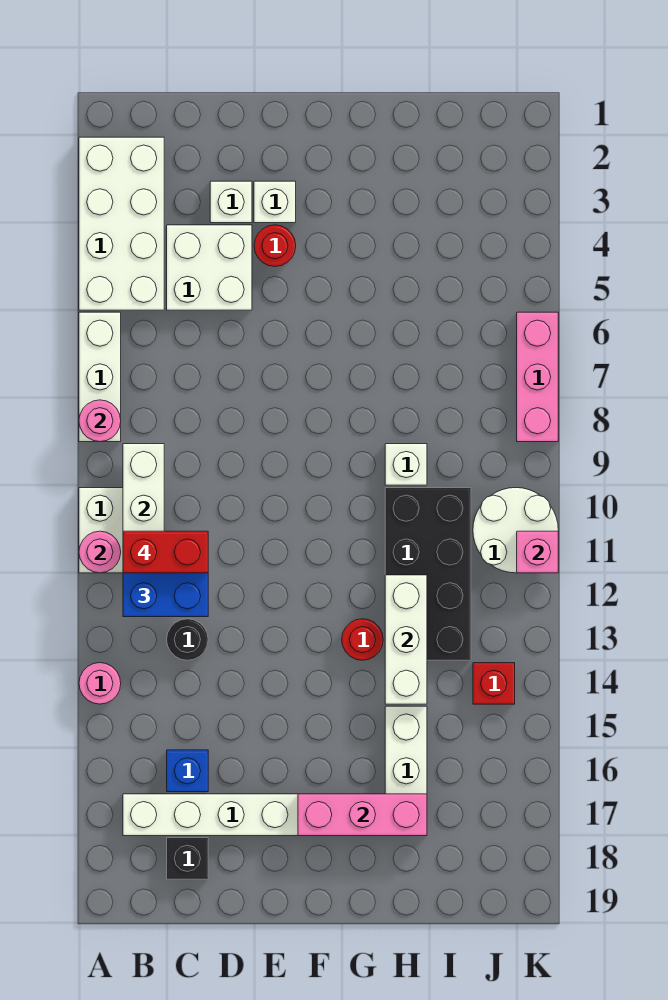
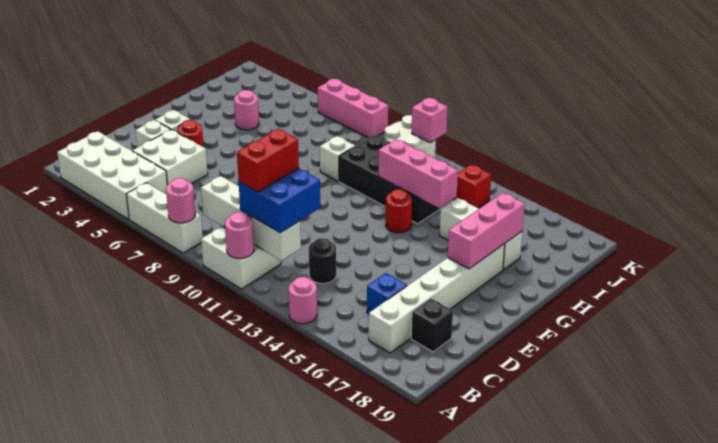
none -> pink 1x1 round brick [234,90,259,130]
white 1x3 brick [385,575,427,704] -> pink 1x3 brick [378,139,458,208]

